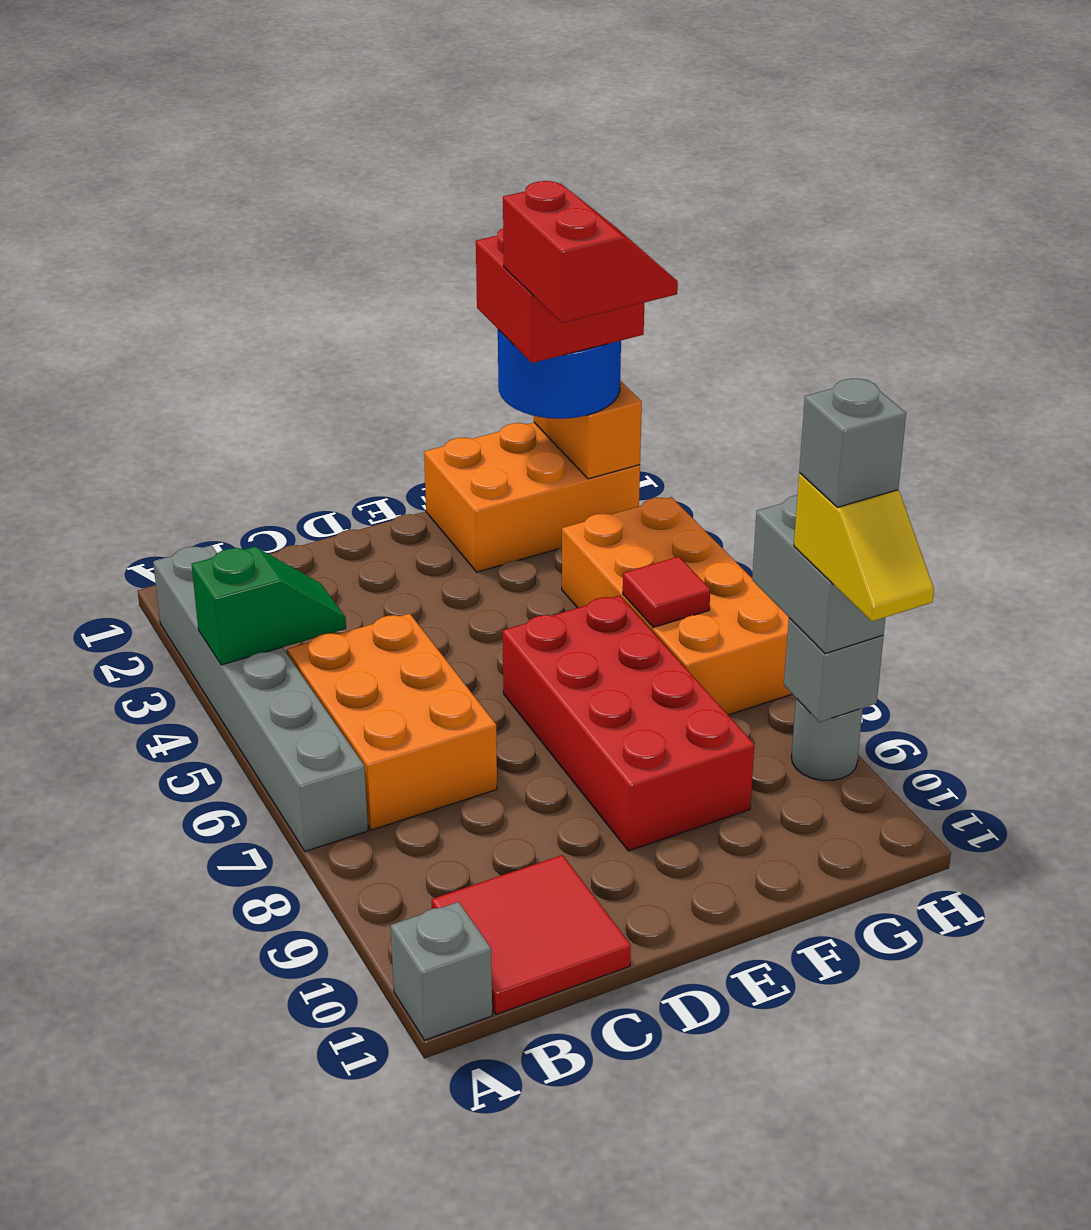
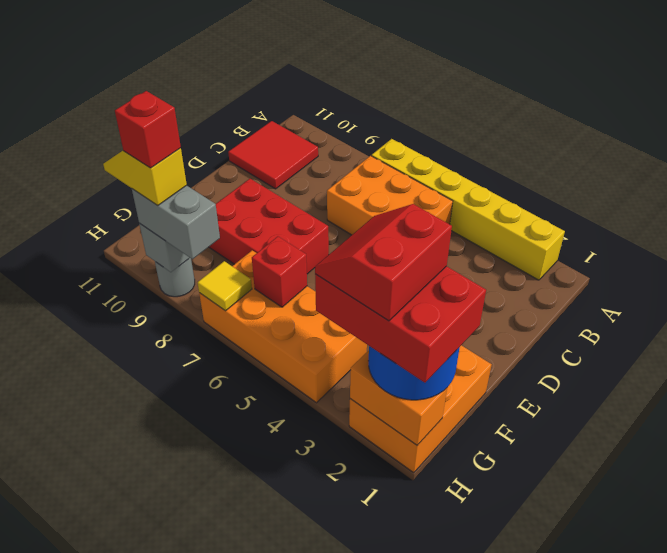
grey 1x6 brick [153,545,368,851] -> yellow 1x6 brick [372,139,565,280]
green 1x2 slope [192,547,346,665] -> none
grey 1x1 brick [391,902,492,1040] -> none
red 2x4 brick [503,596,754,851] -> red 2x3 brick [209,179,329,274]
red 2x2 brick [476,229,644,363] -> red 2x3 brick [315,266,486,383]
red 2x2 slope [503,181,678,323] -> red 2x2 slope turned to [315,204,452,321]
red 1x1 tile [623,557,710,627] -> red 1x1 brick [252,236,307,307]
none -> yellow 1x1 tile [198,261,252,311]
grey 1x1 brick [799,379,906,507] -> red 1x1 brick [115,91,181,168]

